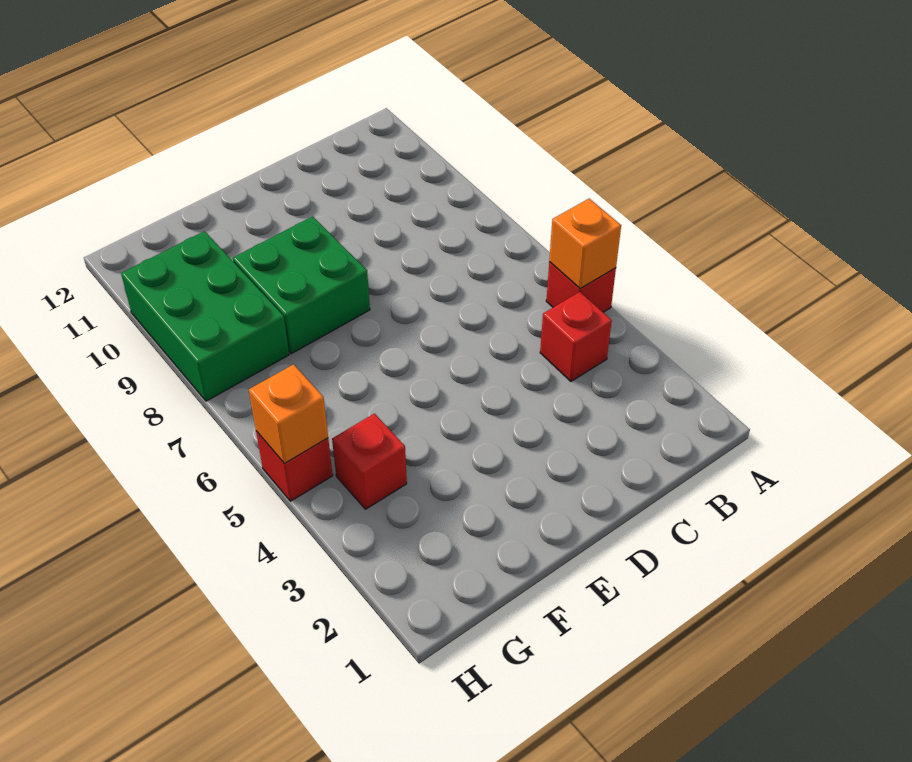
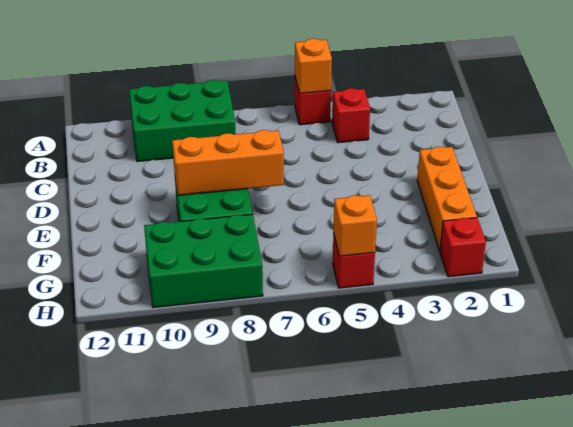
none -> green 2x3 brick [129,80,236,161]
none -> orange 1x3 brick [417,147,477,251]
none -> orange 1x3 brick [172,130,284,195]
red 1x1 brick [332,414,407,509] -> red 1x1 brick moved to [440,218,486,277]

